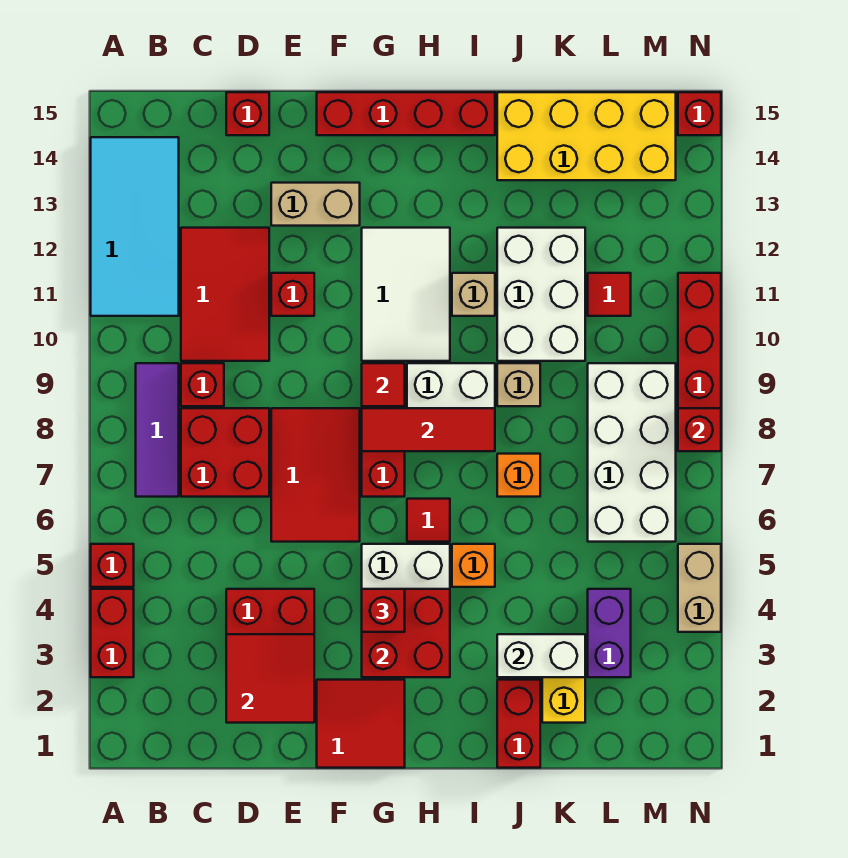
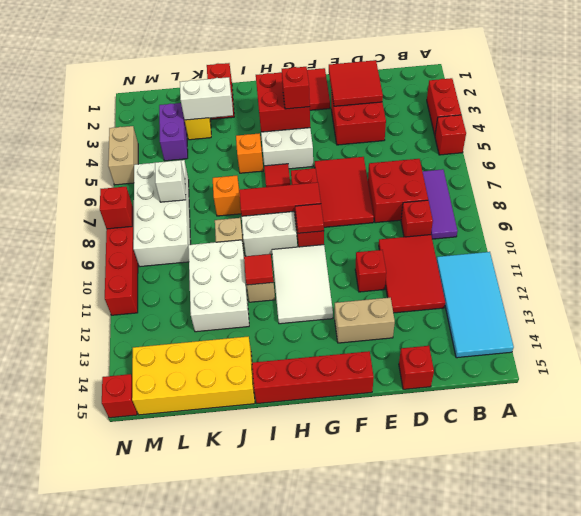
none -> white 1x1 brick [155,160,186,202]
red 1x1 tile [588,273,631,316] -> red 1x1 tile moved to [244,254,273,285]

